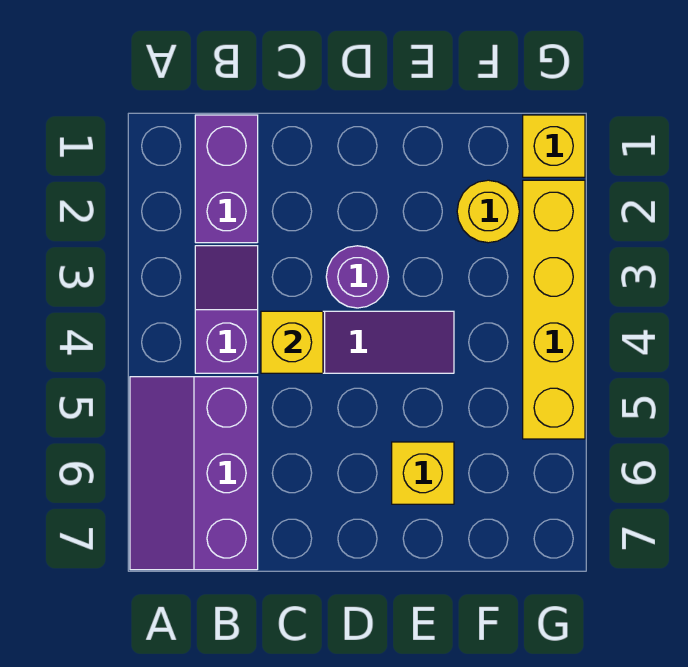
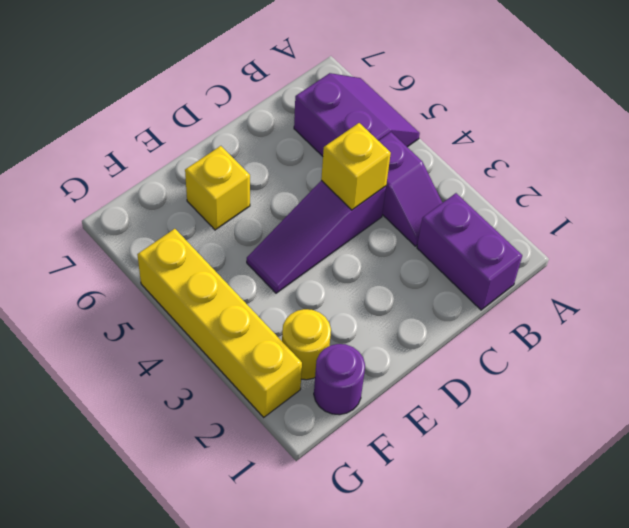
purple 2x3 slope [130,377,258,570] -> purple 2x2 slope [294,73,420,156]
purple 1x1 round brick [326,246,389,308] -> purple 1x1 round brick moved to [314,344,365,415]
yellow 1x1 brick [523,115,585,177] -> none

